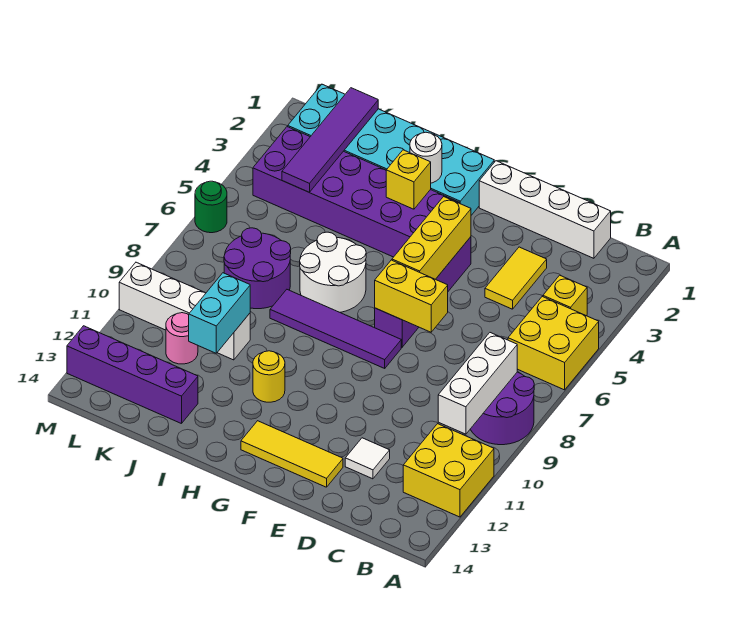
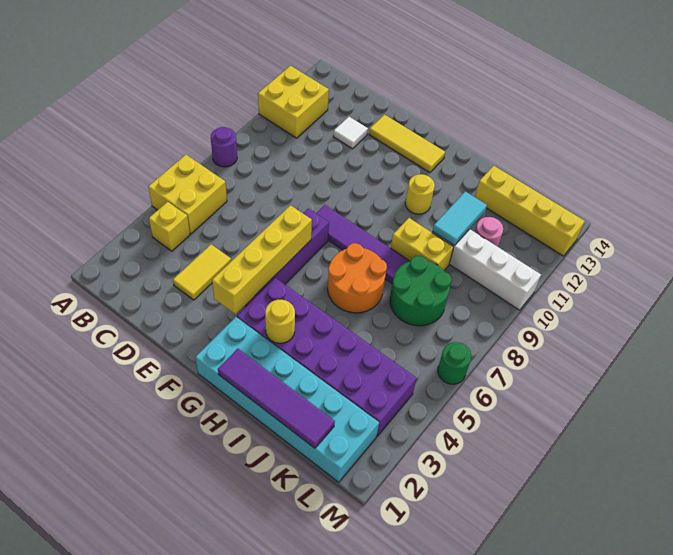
purple 2x2 round brick [470,372,534,445] -> purple 1x1 round brick [211,127,237,167]
white 1x3 brick [438,333,517,434] -> none
white 1x4 brick [479,161,611,258] -> none
yellow 1x2 brick [375,260,448,332] -> yellow 1x2 brick moved to [391,218,454,270]
yellow 1x3 brick [392,197,471,279] -> yellow 1x4 brick [212,205,312,314]
white 1x1 round brick [410,132,442,183] -> none
yellow 1x1 brick [386,150,431,209] -> yellow 1x1 round brick [265,300,295,343]
white 2x2 round brick [300,232,366,312] -> orange 2x2 round brick [328,243,387,313]
purple 2x2 round brick [224,228,291,309] -> green 2x2 round brick [390,256,451,326]
cyan 1x2 brick [188,273,250,353] -> cyan 1x2 tile [433,191,487,246]
purple 1x4 brick [67,326,198,424] -> yellow 1x4 brick [475,166,585,256]
purple 1x4 tile [282,88,378,192] -> purple 1x4 tile turned to [218,349,335,448]

